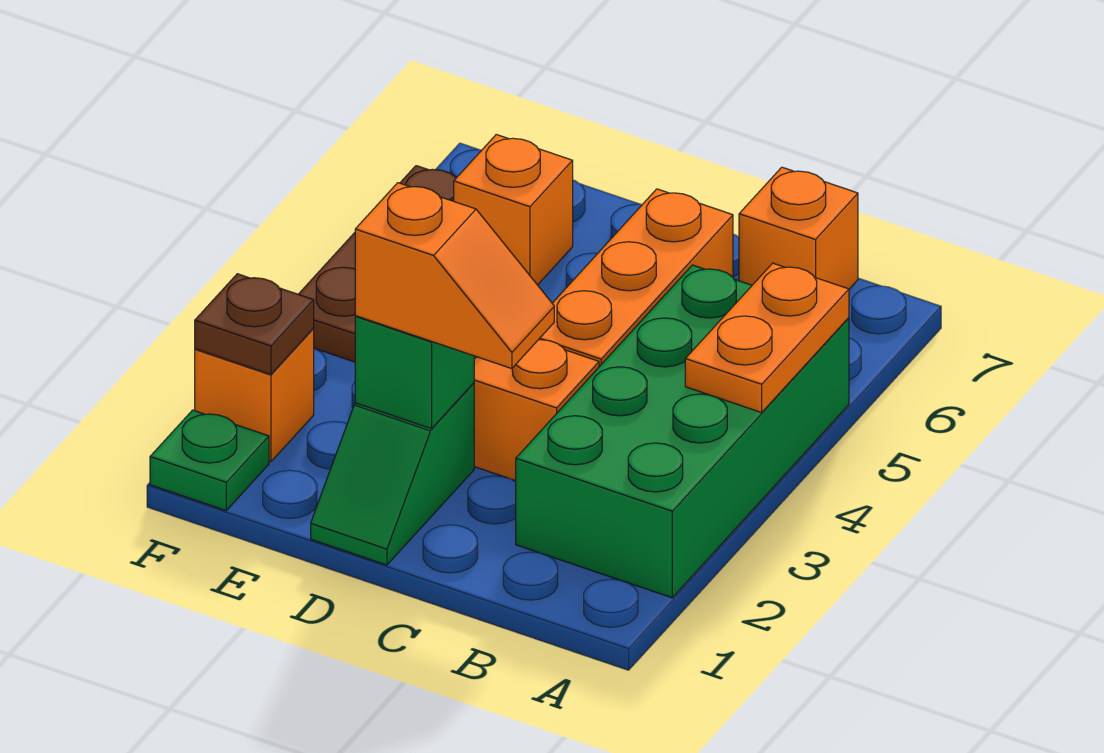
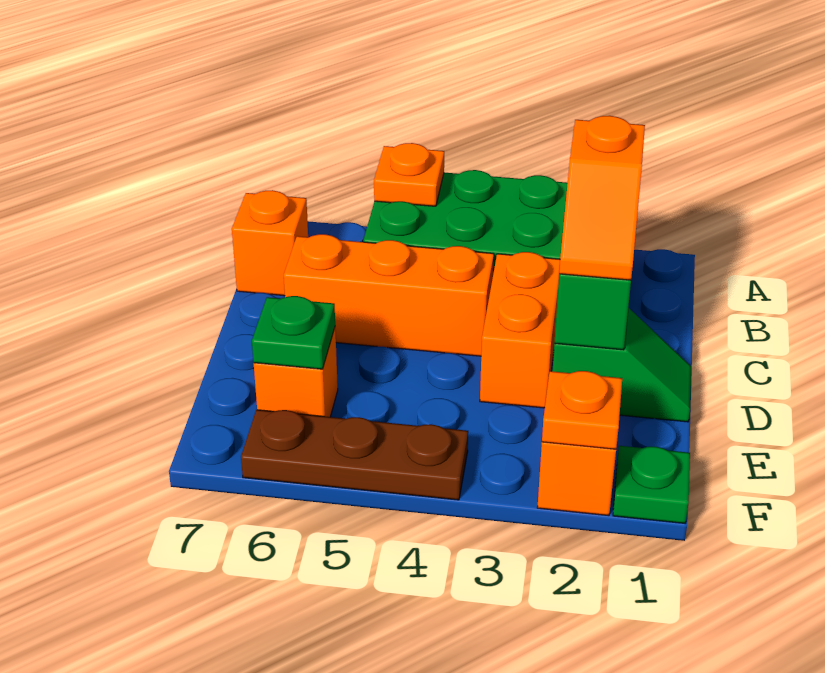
orange 1x2 plate [685,263,849,413] -> orange 1x1 plate [374,143,444,206]
orange 1x2 slope [355,183,554,369] -> orange 1x2 slope turned to [559,116,645,280]
none -> green 1x1 plate [252,296,335,369]
brown 1x1 plate [195,274,314,374] -> orange 1x1 plate [542,371,622,449]

